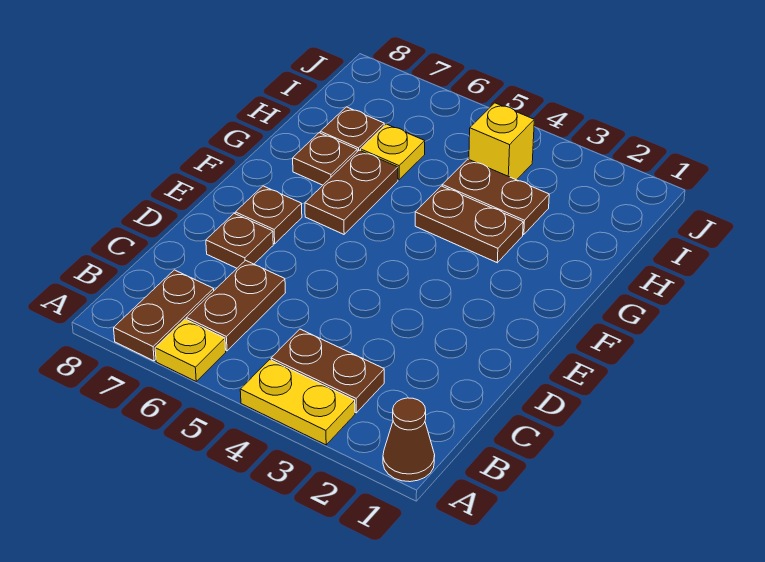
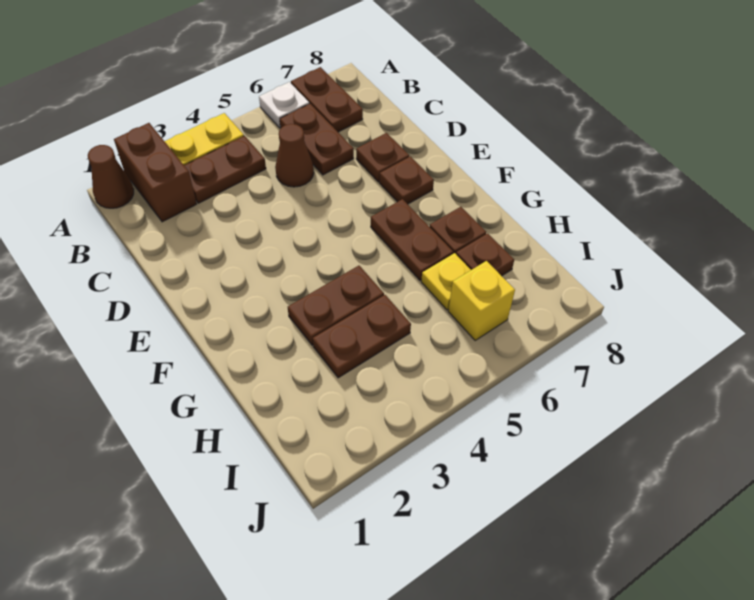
none -> brown 1x2 brick [114,123,197,222]
yellow 1x1 plate [155,319,226,381] -> white 1x1 plate [259,82,309,128]
none -> brown 1x1 cone [275,124,314,187]
yellow 1x1 brick [469,103,534,180] -> yellow 1x1 brick moved to [448,261,515,340]

